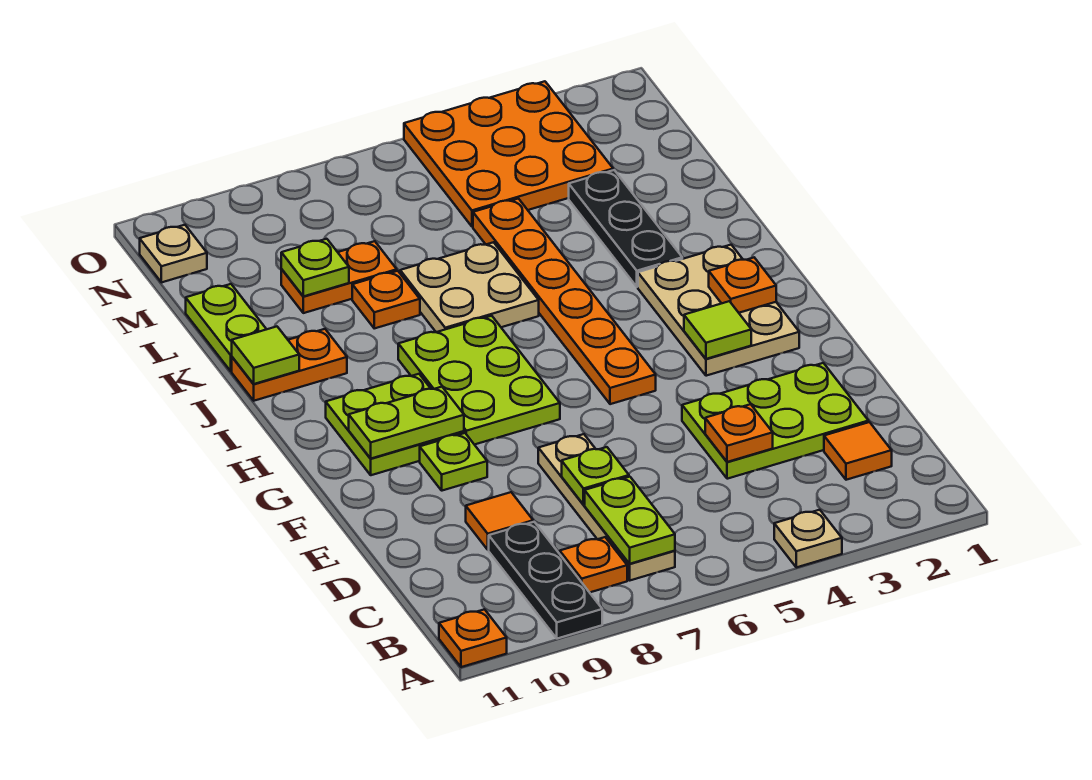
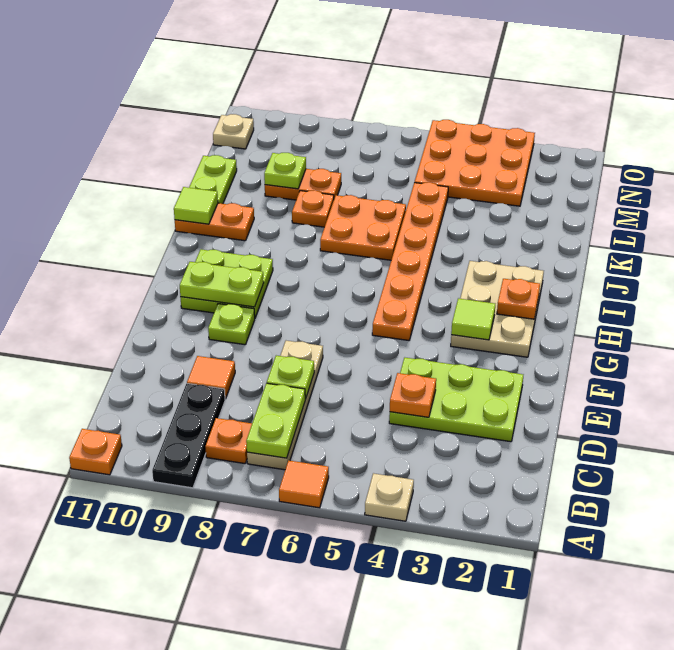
orange 1x1 tile [824,422,892,480] -> orange 1x1 tile moved to [279,461,329,508]
lime 2x3 plate [398,316,560,445] -> none
black 1x3 plate [569,170,682,287] -> none
tan 2x2 plate [400,242,539,332] -> orange 2x2 plate [320,195,406,260]

